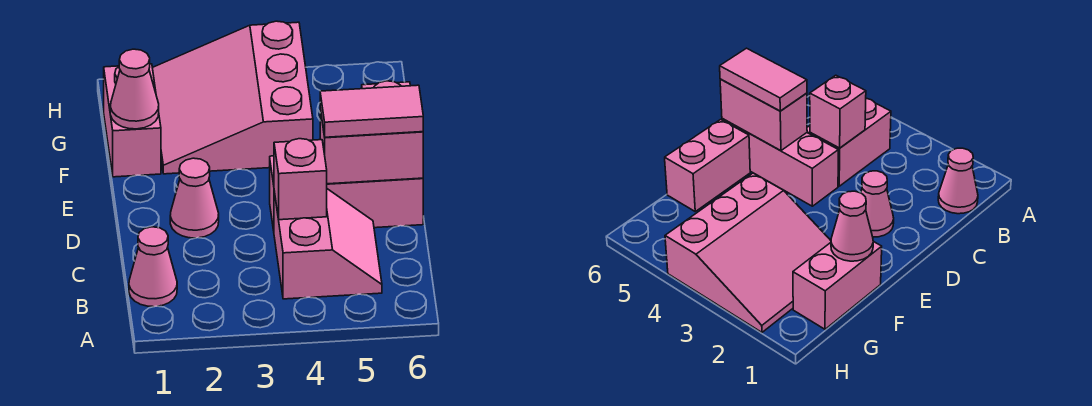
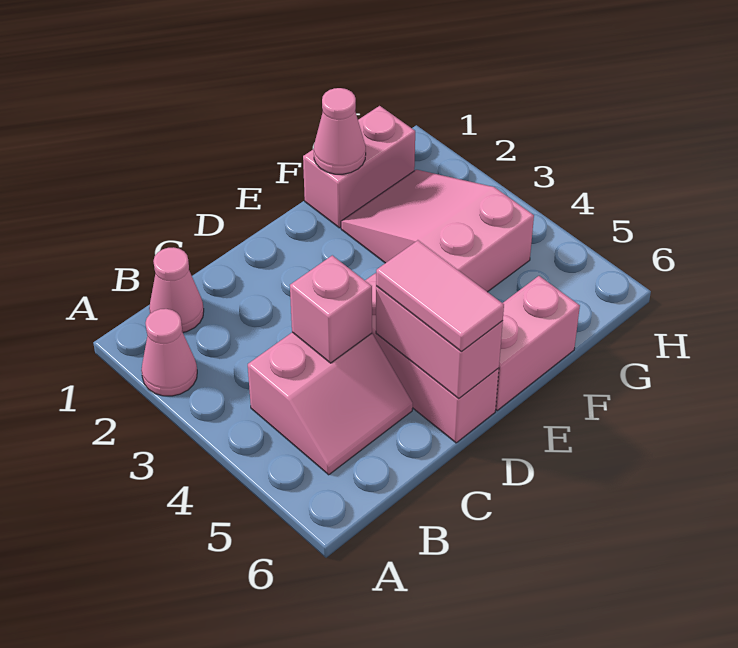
pink 1x1 cone [170,158,219,238] -> pink 1x1 cone moved to [141,309,197,396]
pink 3x3 slope [153,21,313,174] -> pink 2x3 slope [341,170,534,292]

